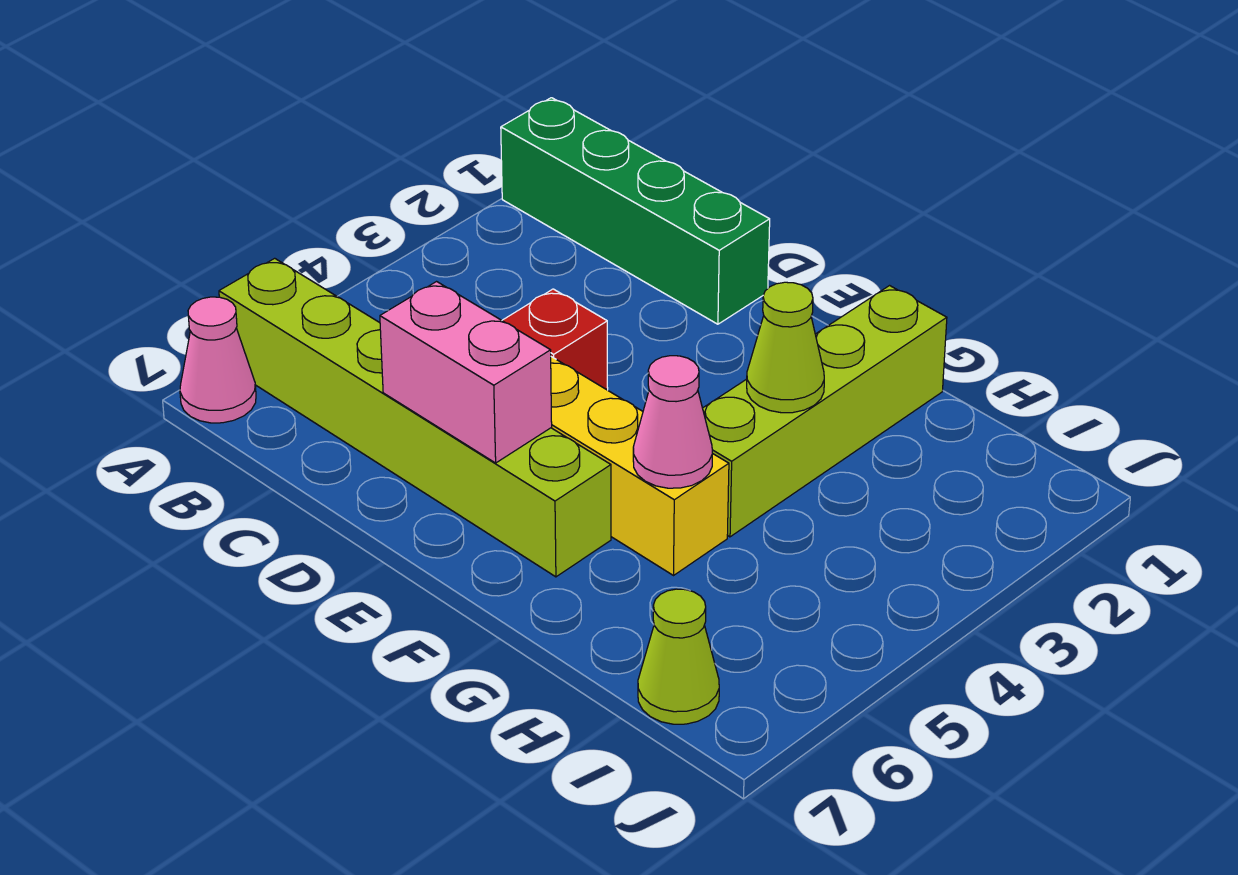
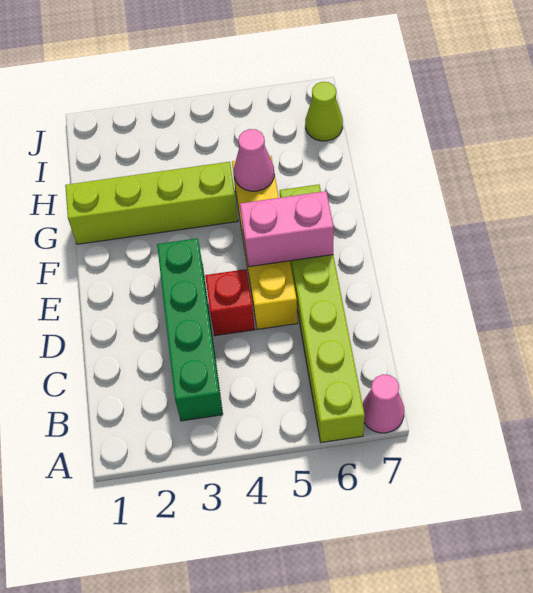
green 1x4 brick [501,98,770,324] -> green 1x4 brick moved to [157,238,223,421]
pink 1x2 brick [380,282,552,463] -> pink 1x2 brick turned to [240,191,334,267]
lime 1x1 cone [747,282,824,413] -> none

